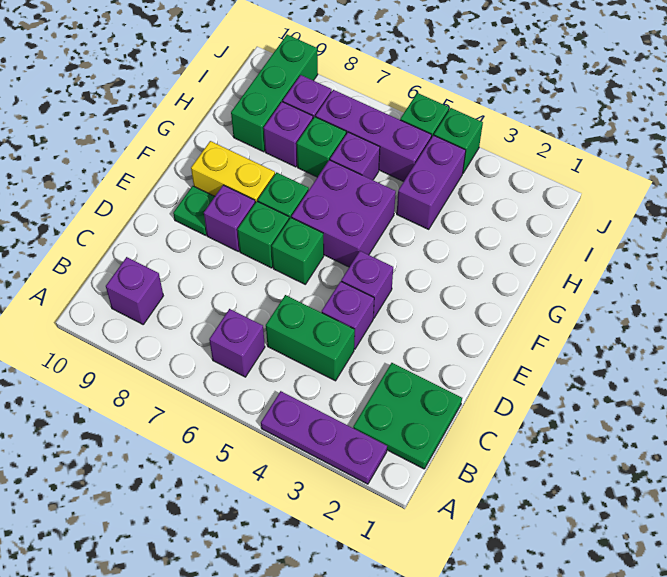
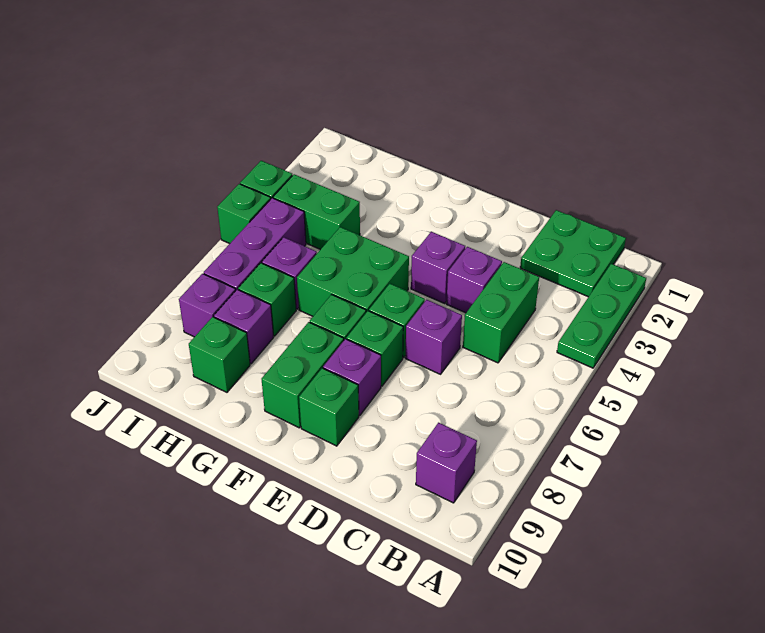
purple 1x3 plate [261,391,387,484] -> green 1x3 plate [557,264,646,368]
purple 1x1 brick [209,309,265,377] -> purple 1x1 brick moved to [405,299,462,374]
green 1x1 plate [173,186,215,235] -> green 1x1 brick [299,368,359,446]
purple 2x2 brick [292,160,396,267] -> green 2x2 brick [297,227,409,316]
yellow 1x2 brick [191,141,275,203] -> green 1x2 brick [262,322,344,428]
purple 1x2 brick [397,135,466,229] -> green 1x2 brick [273,174,360,250]
green 1x3 brick [231,35,318,152] -> green 1x1 brick [189,317,250,392]

